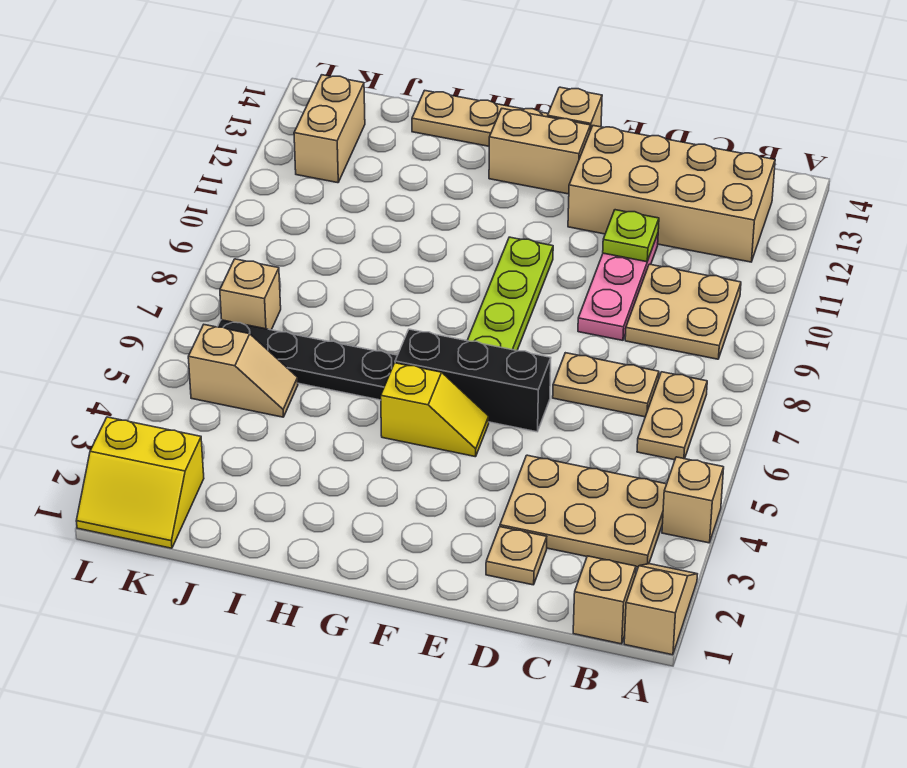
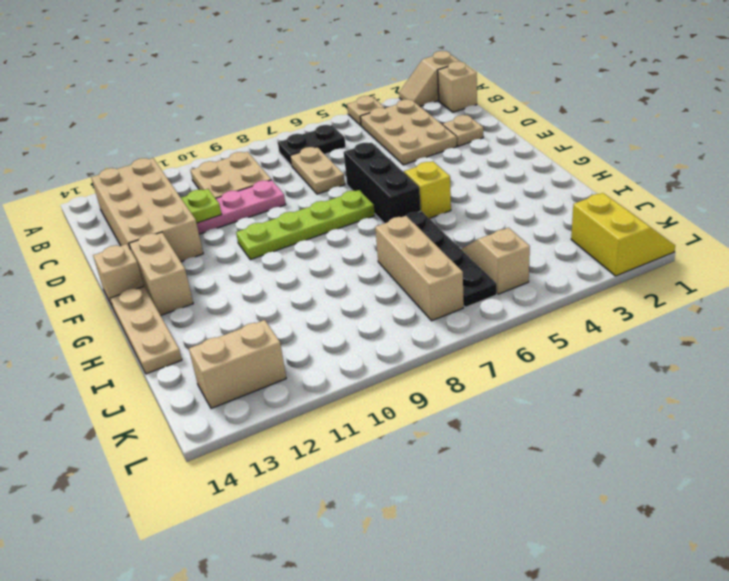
tan 1x1 brick [662,457,724,543] -> tan 1x1 plate [347,96,385,125]
tan 1x2 plate [637,372,707,460] -> black 1x2 plate [278,125,346,165]
tan 1x1 brick [220,259,281,330] -> tan 1x3 brick [375,216,464,321]

